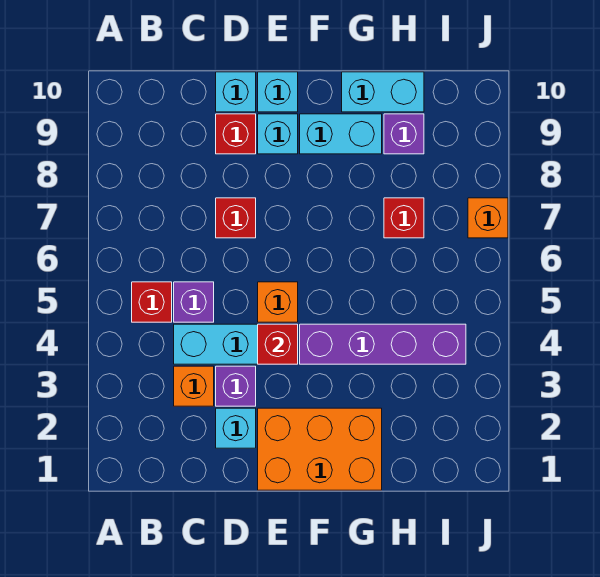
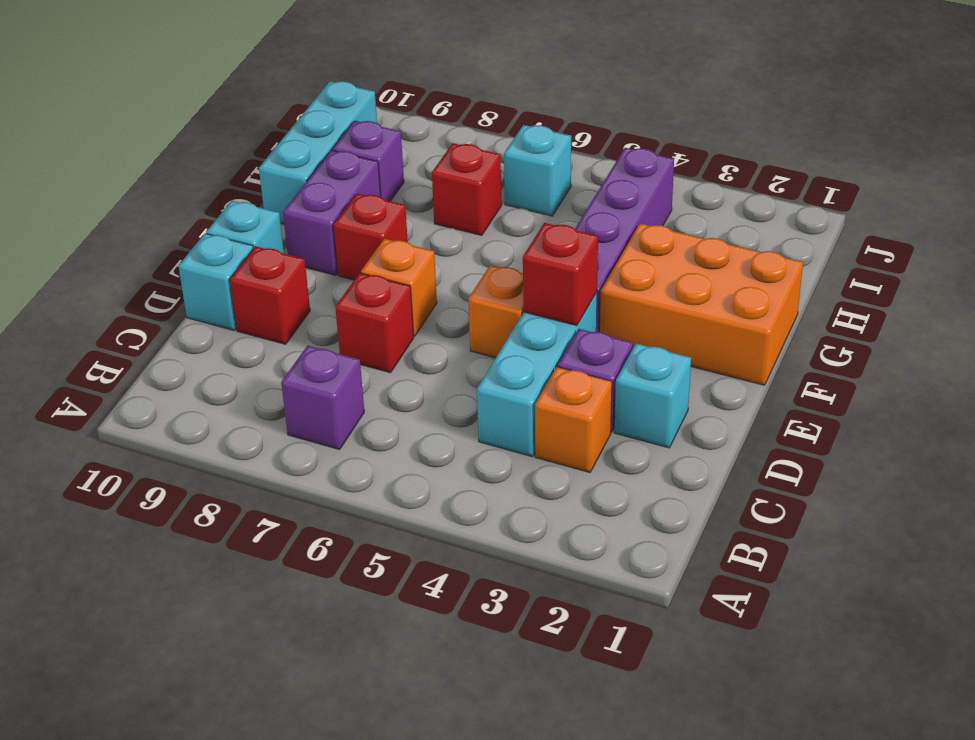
red 1x1 brick [132,282,172,322] -> red 1x1 brick moved to [334,193,408,280]
purple 1x1 brick [174,282,214,322] -> purple 1x1 brick moved to [281,345,364,450]
orange 2x3 brick [258,408,382,490] -> orange 2x3 brick turned to [600,223,803,385]
cyan 1x1 brick [258,114,298,154] -> cyan 1x1 brick moved to [504,125,571,216]
cyan 1x2 brick [300,114,382,154] -> purple 1x2 brick [283,150,381,275]
cyan 1x2 brick [342,72,424,112] -> cyan 1x3 brick [259,81,377,224]
orange 1x1 brick [468,198,508,238] -> orange 1x1 brick moved to [361,239,437,336]

